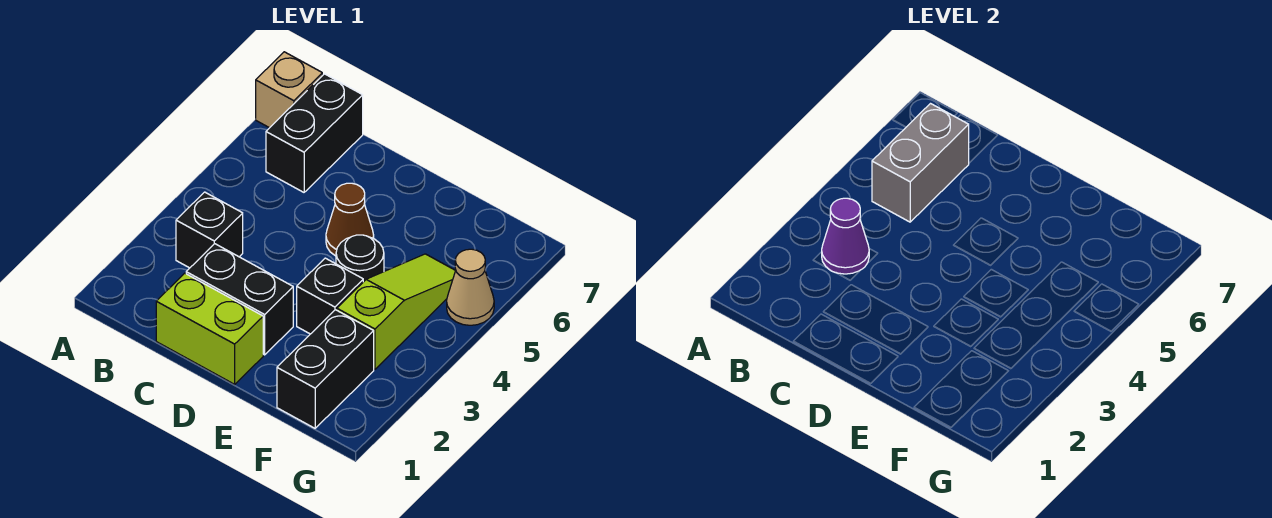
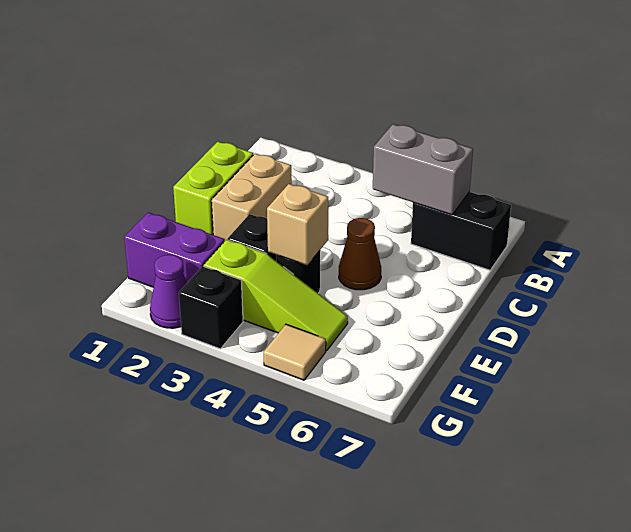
tan 1x1 brick [256,52,322,128] -> tan 1x1 brick moved to [267,184,328,265]
black 1x1 brick [176,192,243,268] -> black 1x1 brick moved to [179,266,243,349]
purple 1x1 cone [822,198,869,274] -> purple 1x1 cone moved to [150,255,187,328]
black 1x2 brick [186,244,293,355] -> tan 1x2 brick [212,154,292,241]
black 1x2 brick [277,310,374,428] -> purple 1x2 brick [124,213,225,287]
tan 1x1 cone [447,249,494,325] -> tan 1x1 tile [264,324,326,380]

